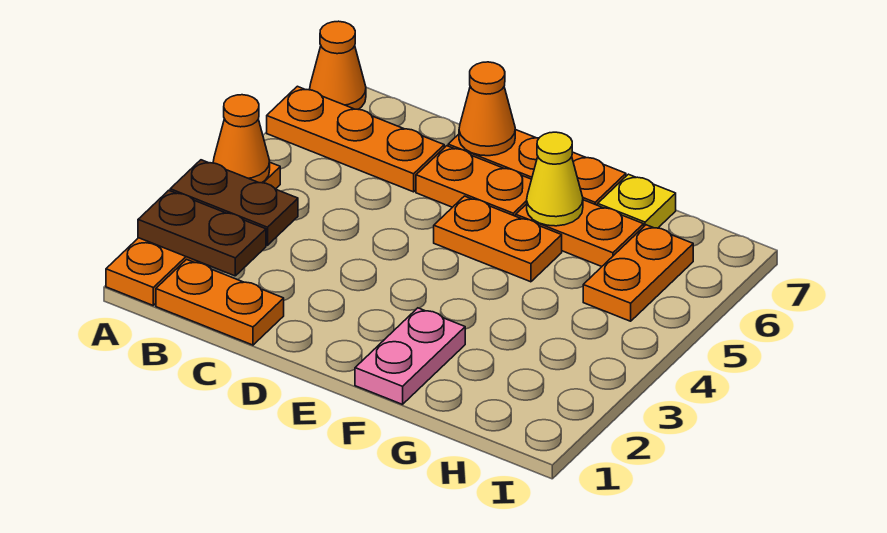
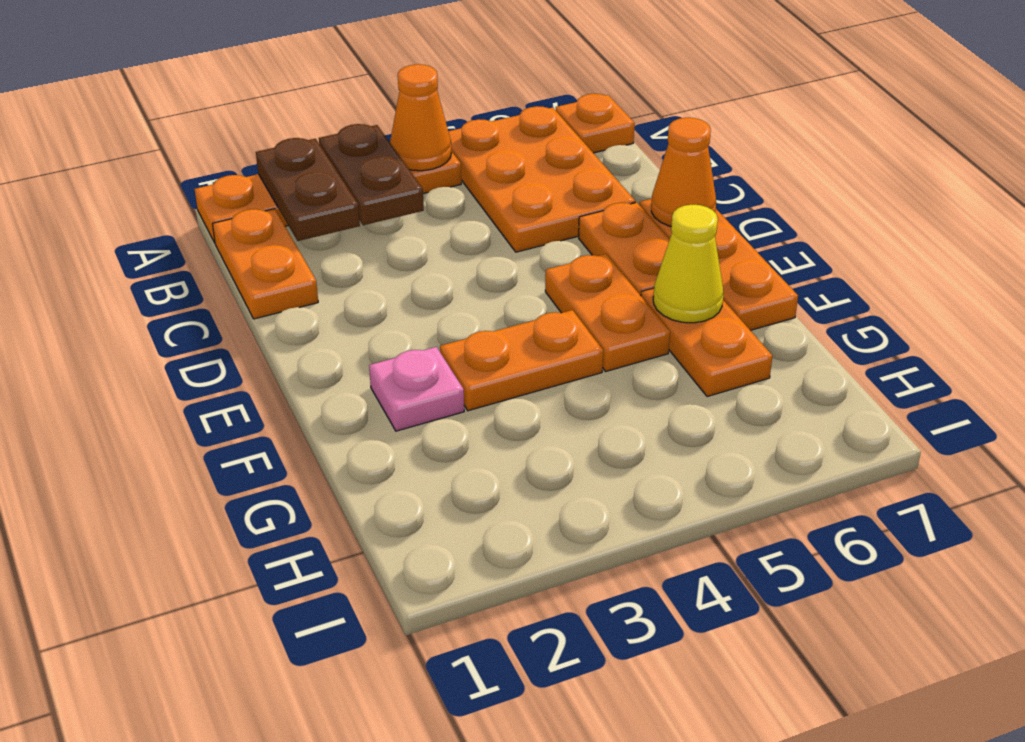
orange 1x3 plate [267,86,444,192] -> orange 2x3 plate [448,106,635,252]
orange 1x1 cone [310,21,366,109] -> orange 1x1 plate [556,94,635,153]
pink 1x2 plate [355,308,465,404] -> pink 1x1 plate [369,347,464,431]
yellow 1x1 plate [598,174,676,228] -> none
orange 1x2 plate [583,225,693,321] -> orange 1x2 plate moved to [440,310,603,411]

